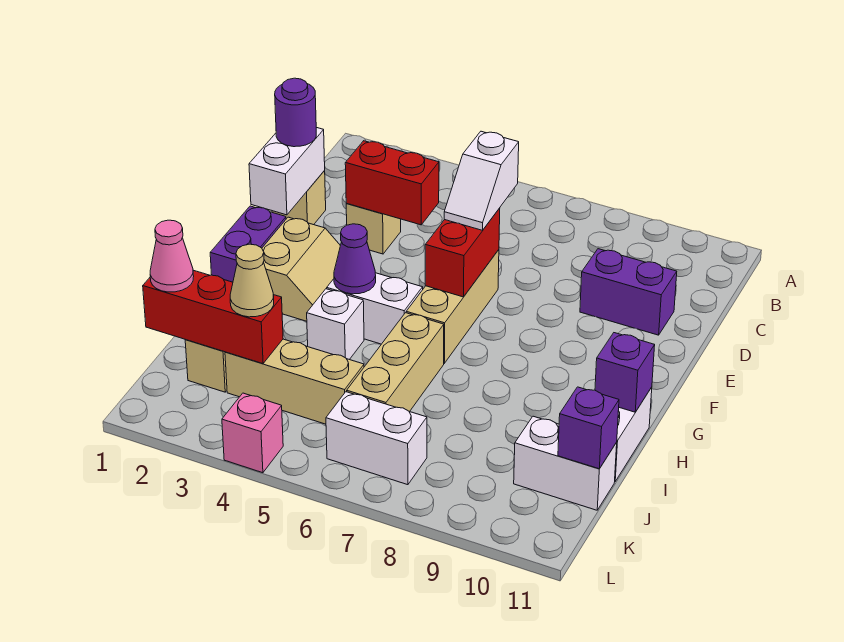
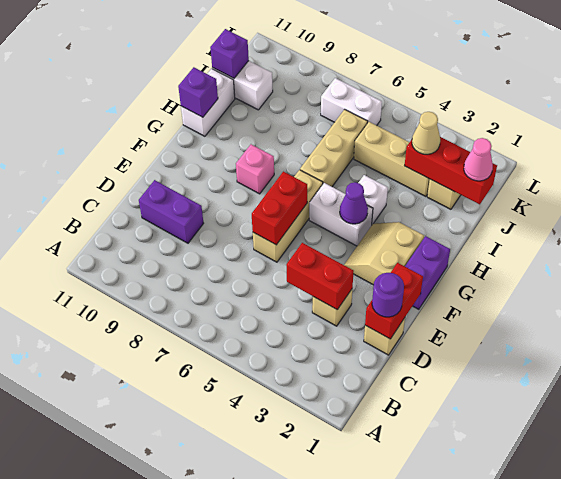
white 1x2 brick [249,127,325,215] -> red 1x2 brick [365,263,423,339]
white 1x2 slope [444,131,519,230] -> none
pink 1x1 brick [222,393,283,473] -> pink 1x1 brick moved to [236,144,274,194]

